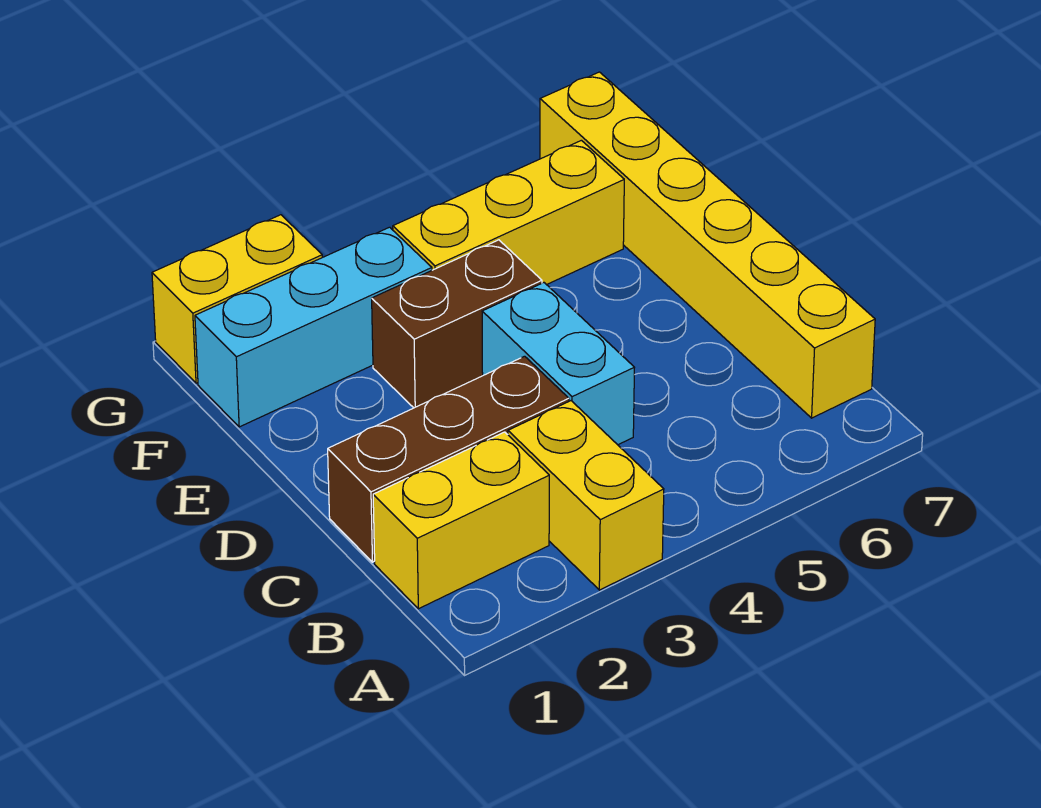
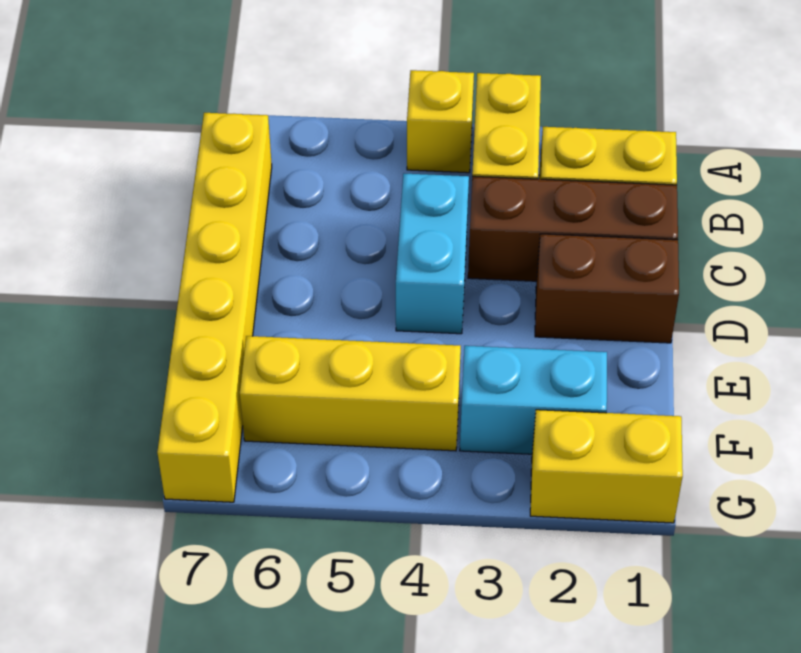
none -> yellow 1x1 brick [407,70,474,173]
brown 1x2 brick [372,240,542,408] -> brown 1x2 brick moved to [535,234,679,343]
cyan 1x3 brick [195,227,432,427] -> cyan 1x2 brick [460,346,607,454]

